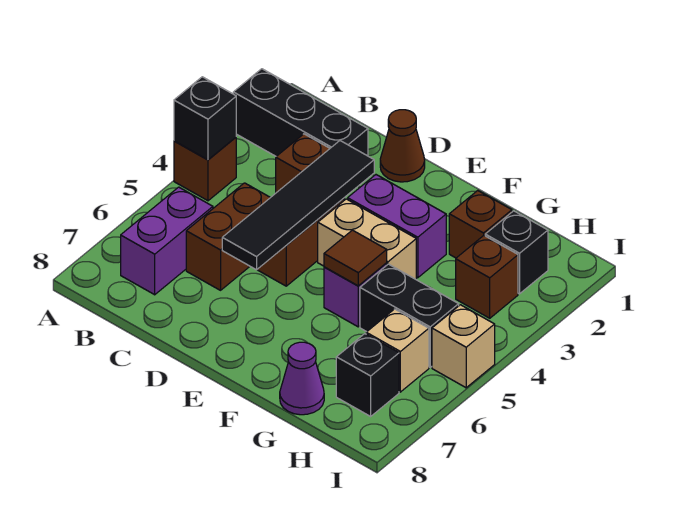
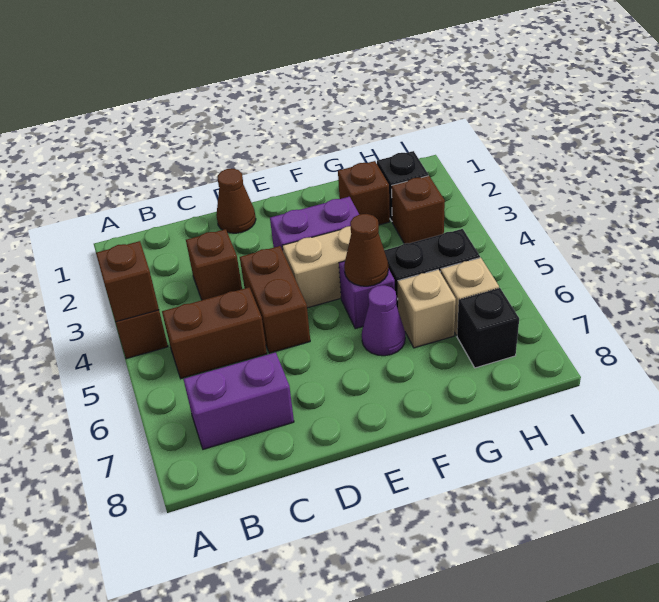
black 1x3 brick [233,69,368,156] -> none
black 1x1 brick [174,77,236,160] -> brown 1x1 brick [96,241,159,322]
purple 1x2 brick [121,187,213,295] -> purple 1x2 brick turned to [183,352,294,449]
brown 1x2 brick [186,183,270,290] -> brown 1x2 brick turned to [162,287,267,379]
black 1x4 tile [222,141,374,270] -> none
brown 1x1 tile [324,230,387,286] -> brown 1x1 cone [344,214,388,286]
purple 1x1 cone [280,342,324,415] -> purple 1x1 cone moved to [362,285,405,356]
tan 1x1 brick [432,305,495,388] -> tan 1x1 brick moved to [398,270,456,348]

